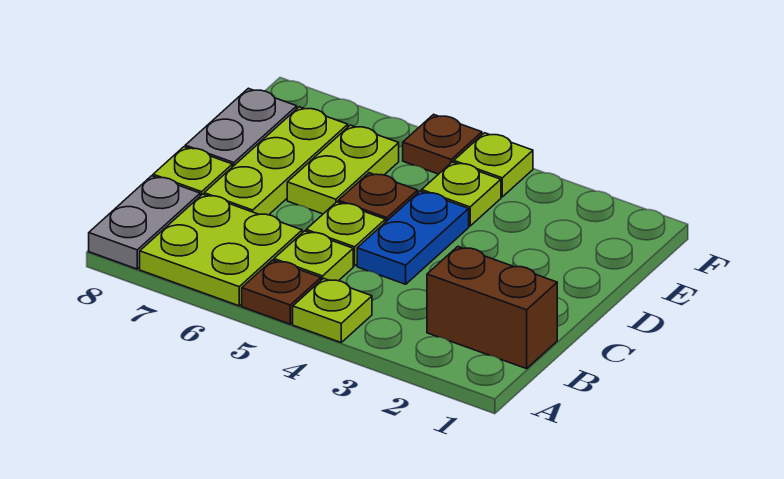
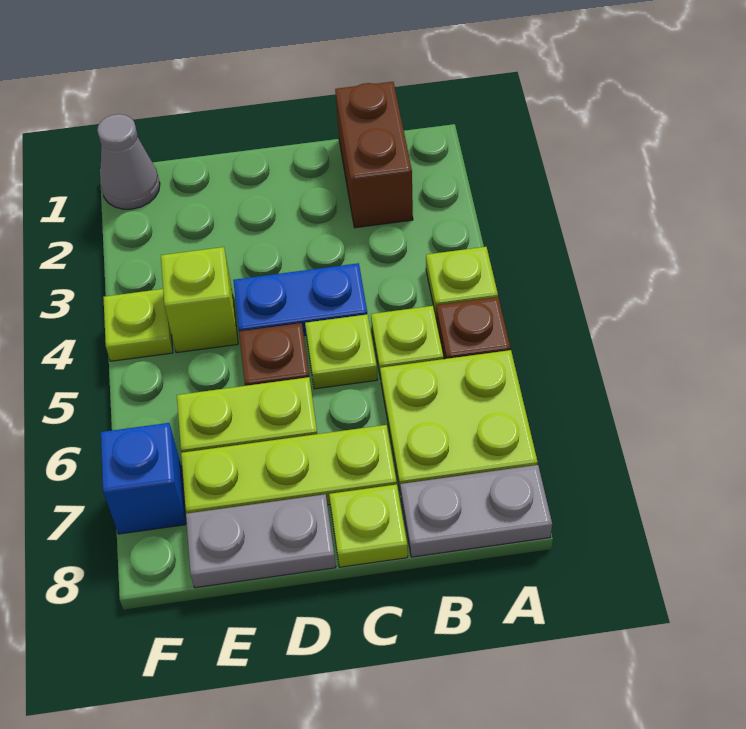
lime 1x1 plate [422,162,501,226] -> lime 1x1 brick [161,247,238,353]
none -> grey 1x1 cone [97,114,160,209]
brown 1x1 plate [403,114,482,174] -> none
none -> blue 1x1 brick [101,423,186,534]

